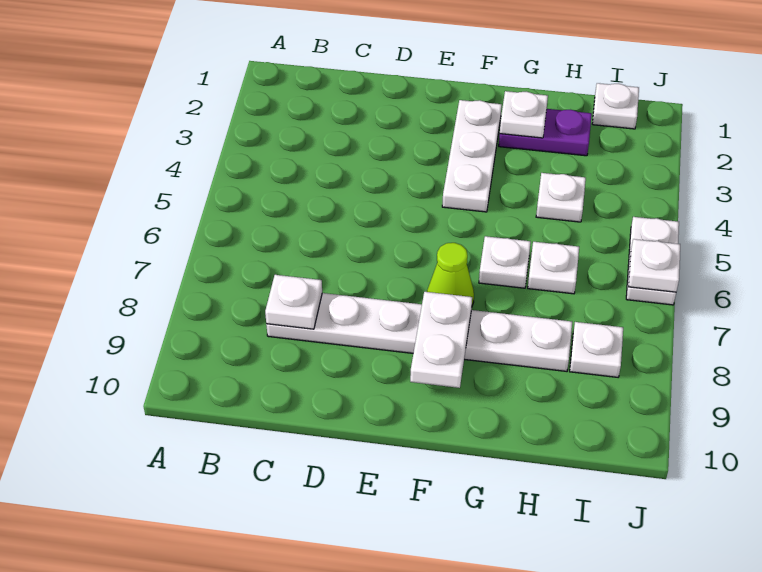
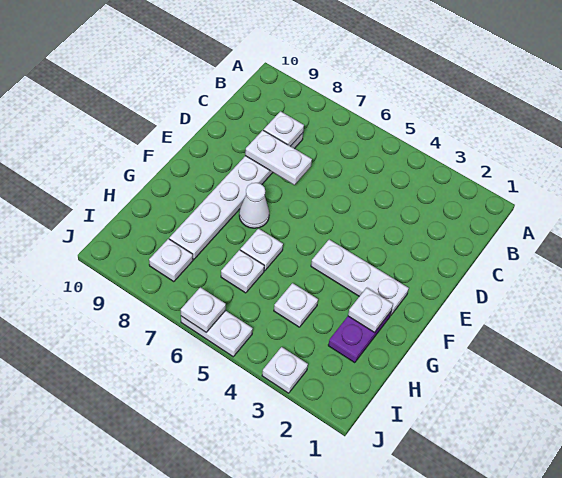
lime 1x1 cone [427,243,474,305] -> white 1x1 cone [239,183,269,228]
white 1x2 plate [410,292,472,388] -> white 1x2 plate moved to [245,130,312,185]
white 1x1 plate [592,83,639,129] -> white 1x1 plate moved to [262,347,308,393]

